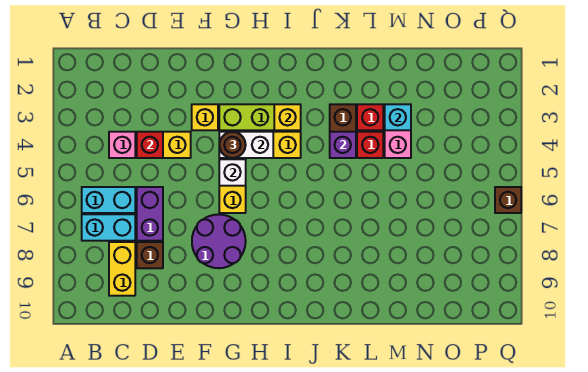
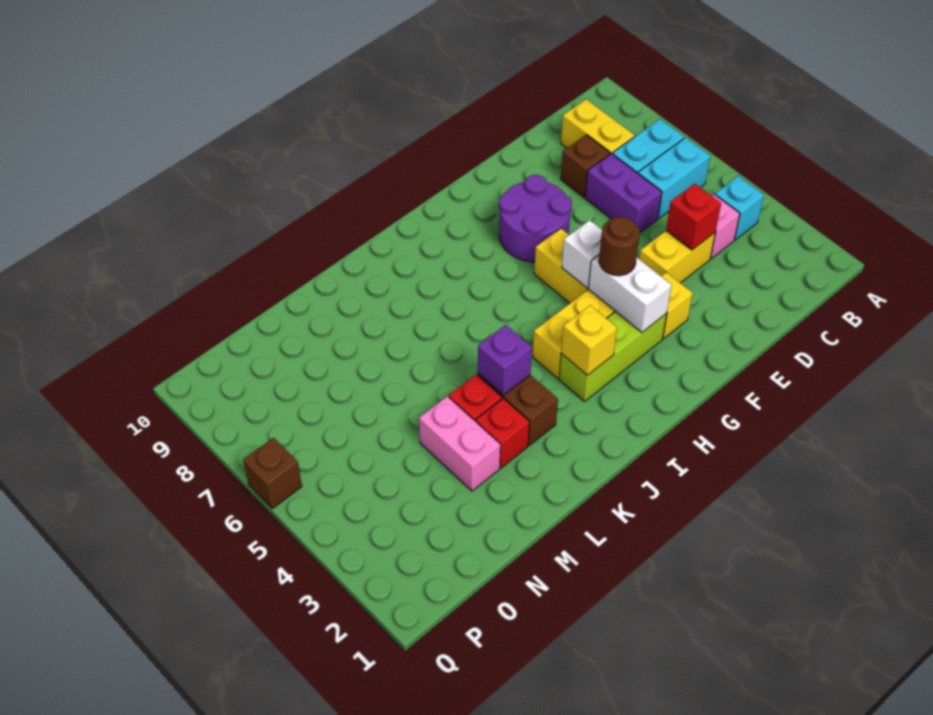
white 1x2 brick [219,132,273,158] -> white 1x2 brick turned to [588,255,672,332]
cyan 1x1 brick [385,104,411,130] -> cyan 1x1 brick moved to [715,176,764,240]

